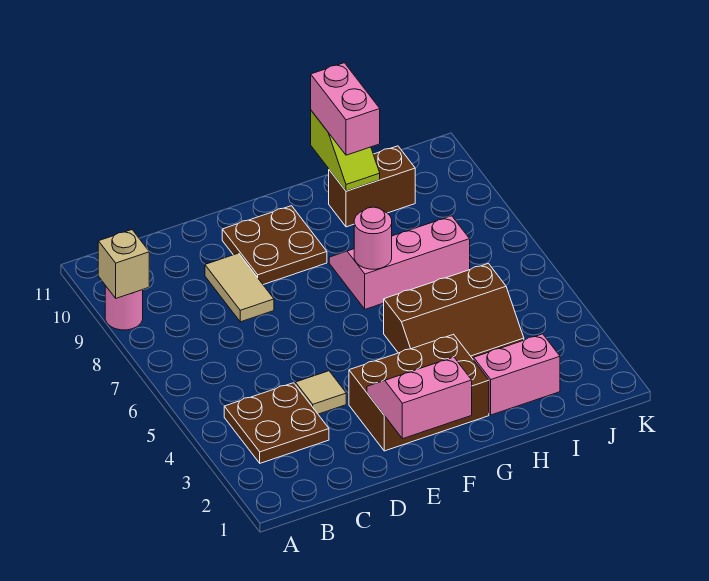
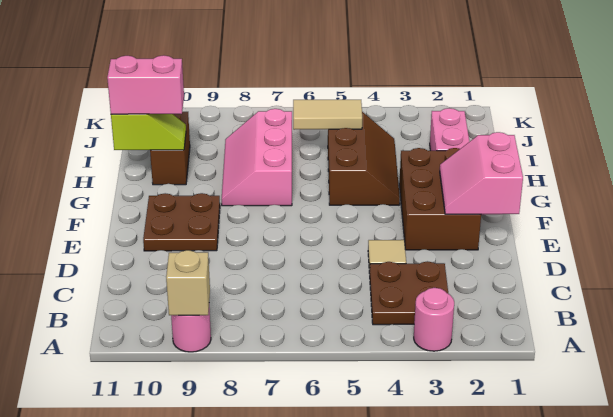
tan 1x2 tile [205,253,274,322] -> tan 1x2 tile moved to [293,100,362,130]
pink 1x1 round brick [354,207,392,269] -> pink 1x1 round brick moved to [414,288,454,351]

